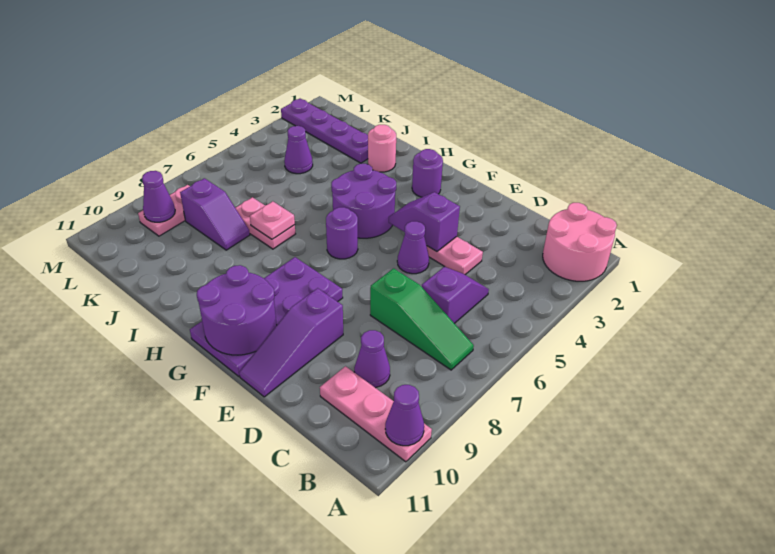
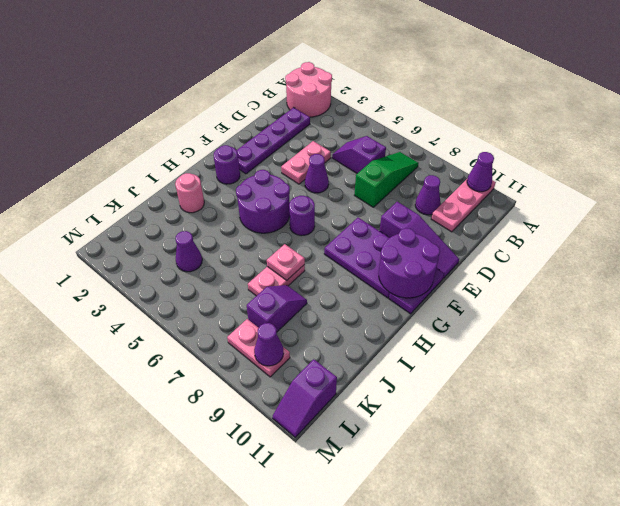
purple 1x2 slope [389,192,460,252] -> purple 1x2 slope moved to [273,359,337,437]
purple 1x4 plate [281,99,368,163] -> purple 1x4 plate moved to [237,108,310,174]

